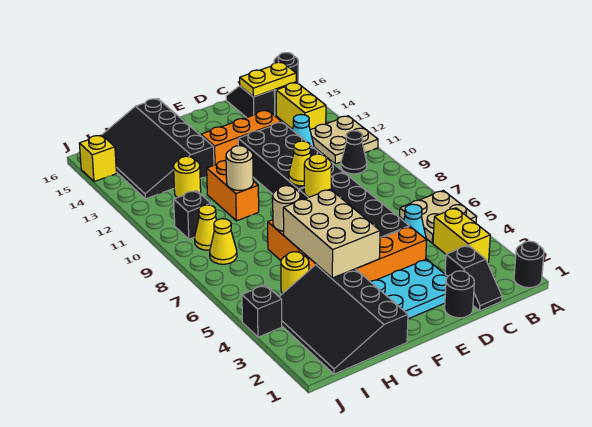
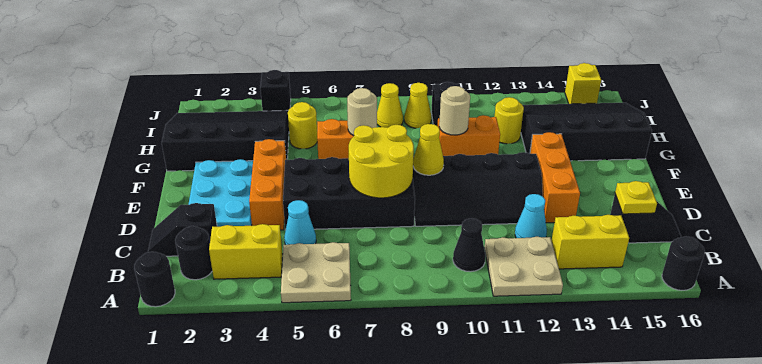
yellow 1x2 plate [240,62,296,97] -> yellow 1x1 plate [615,181,657,214]
black 1x1 round brick [445,271,474,318] -> black 1x1 round brick moved to [175,226,212,280]
black 2x4 brick [238,122,343,194] -> black 2x4 slope [413,152,543,226]
yellow 1x1 round brick [304,154,331,197] -> yellow 2x2 round brick [349,125,414,198]
tan 2x3 brick [283,189,380,278] -> none

